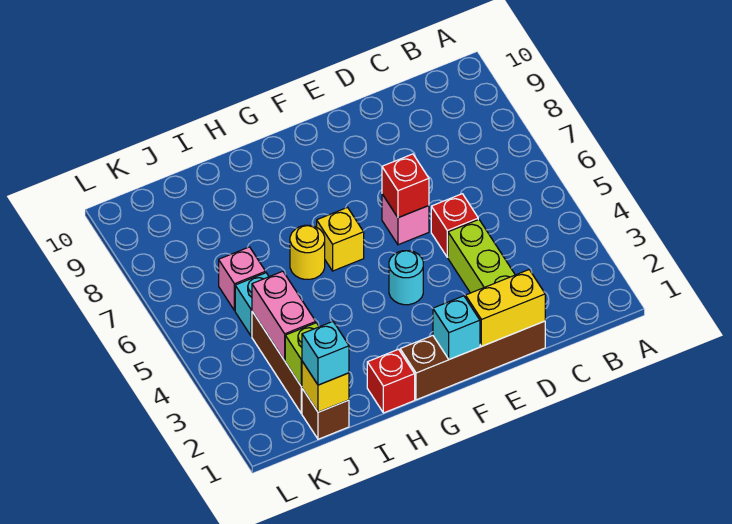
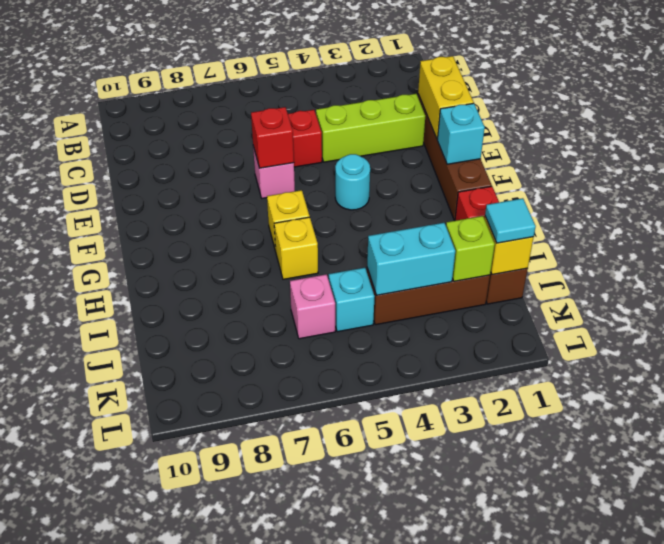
yellow 1x1 round brick [290,225,325,279] -> yellow 1x1 brick [274,217,318,279]
cyan 1x1 brick [302,322,349,385] -> cyan 1x1 tile [485,198,536,243]
pink 1x2 brick [252,271,316,361] -> cyan 1x2 brick [367,223,455,295]

